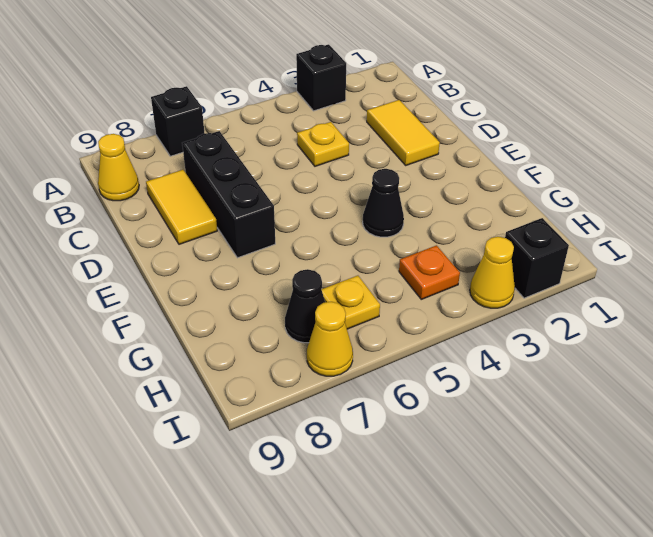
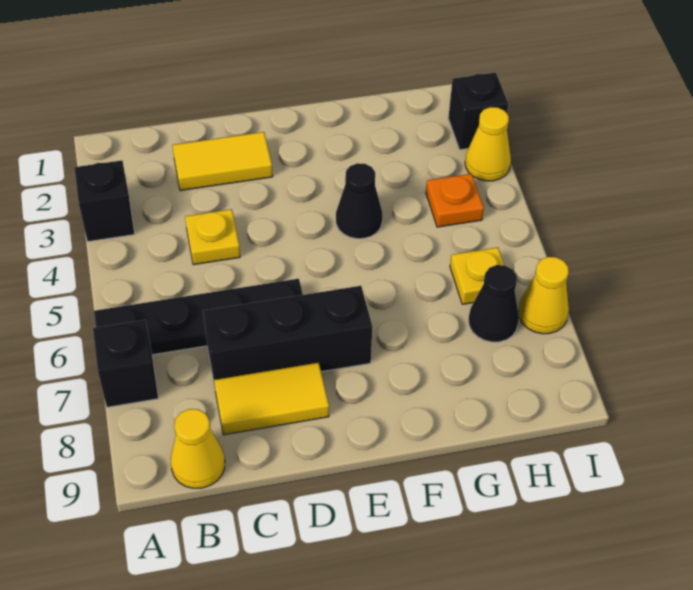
none -> black 1x4 plate [94,279,303,355]

